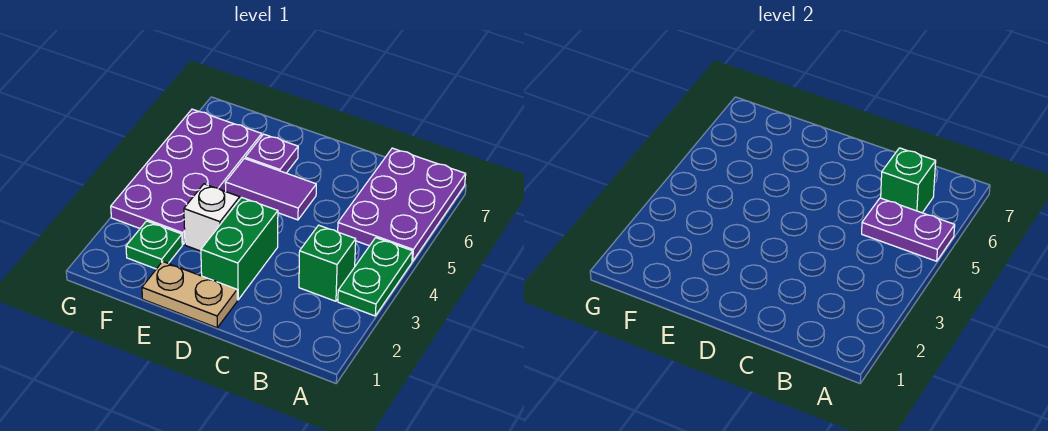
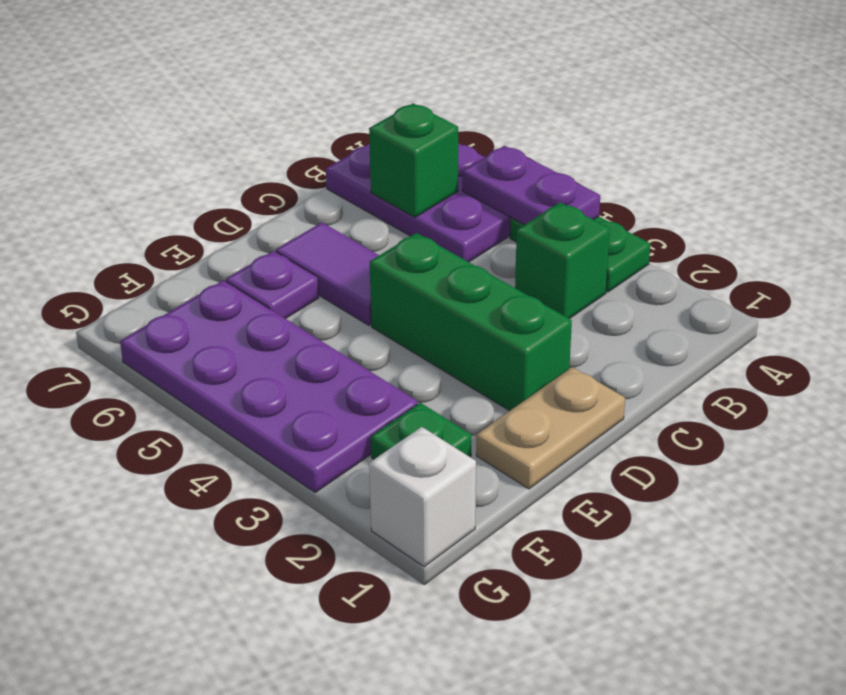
purple 1x2 plate [862,198,955,261] -> purple 1x2 plate turned to [462,146,600,225]
green 1x2 brick [201,197,278,300] -> green 1x3 brick [370,233,572,411]
purple 1x2 tile [225,158,316,220] -> purple 1x2 tile turned to [276,223,379,325]
white 1x1 brick [184,184,240,251] -> white 1x1 brick moved to [369,427,476,567]

